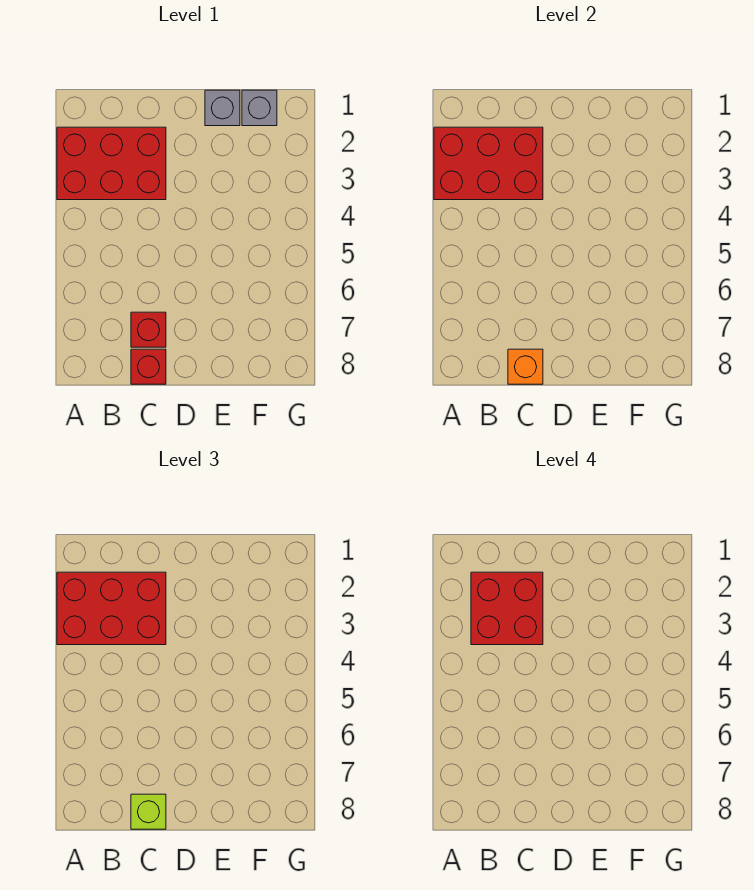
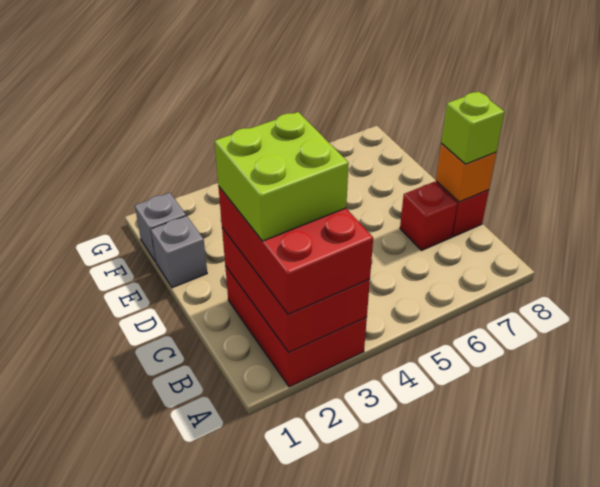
red 2x2 brick [471,572,543,645] -> lime 2x2 brick [215,112,349,241]

